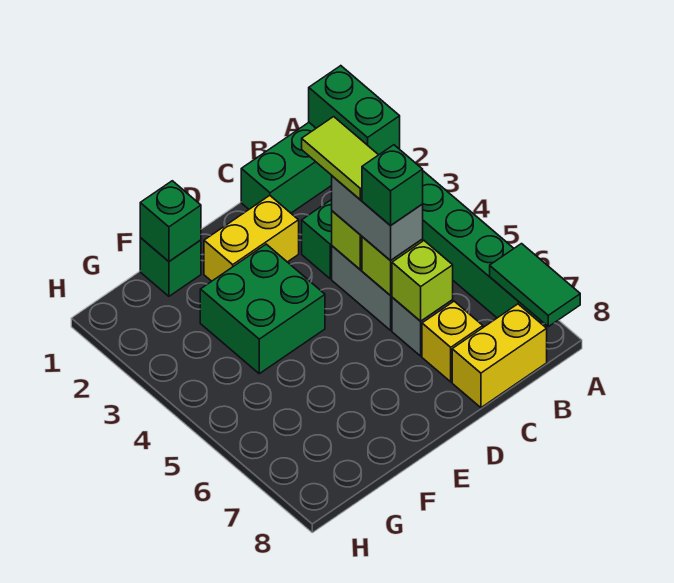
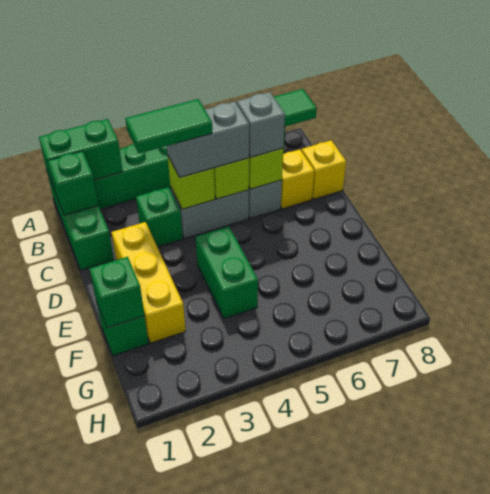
yellow 1x2 brick [452,304,547,408] -> yellow 1x1 brick [302,140,346,199]
lime 1x2 tile [302,117,378,200] -> green 1x2 tile [125,99,212,153]
green 1x1 brick [362,145,423,226] -> green 1x1 brick moved to [48,151,98,215]
none -> grey 1x1 brick [237,92,285,157]
yellow 1x2 brick [204,196,299,281] -> yellow 1x3 brick [111,222,186,343]
green 2x2 brick [200,244,325,374] -> green 1x2 brick [196,226,258,319]

